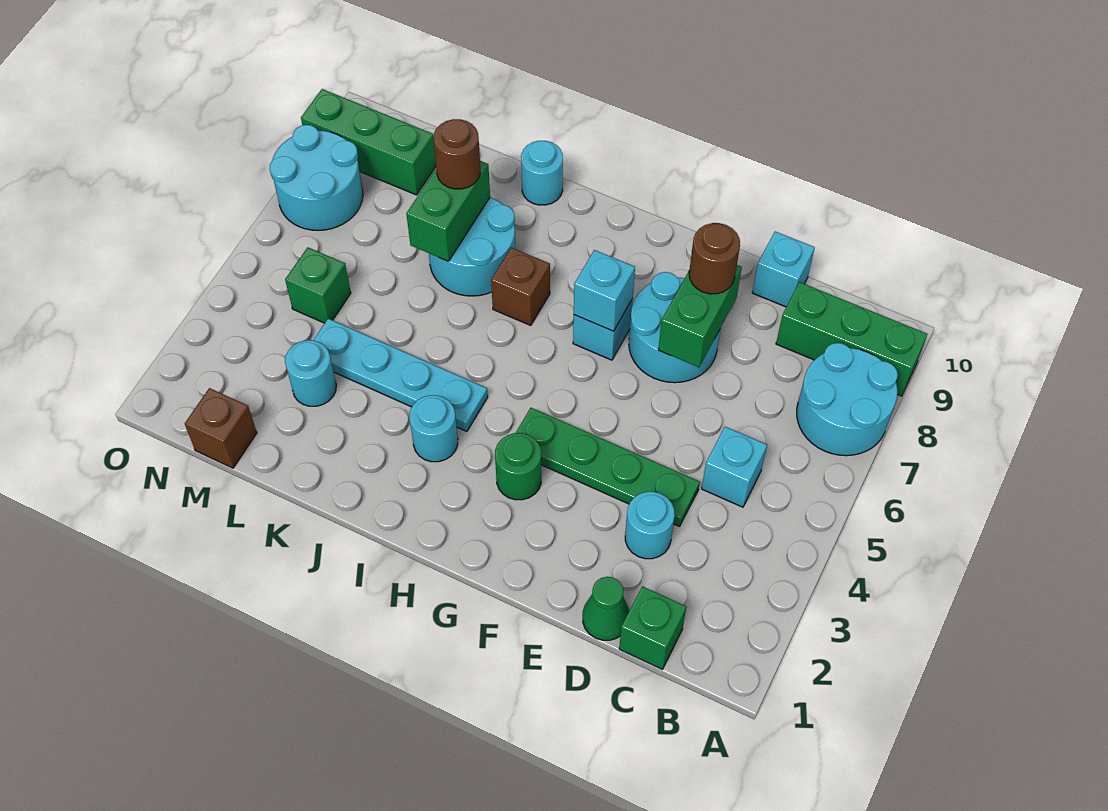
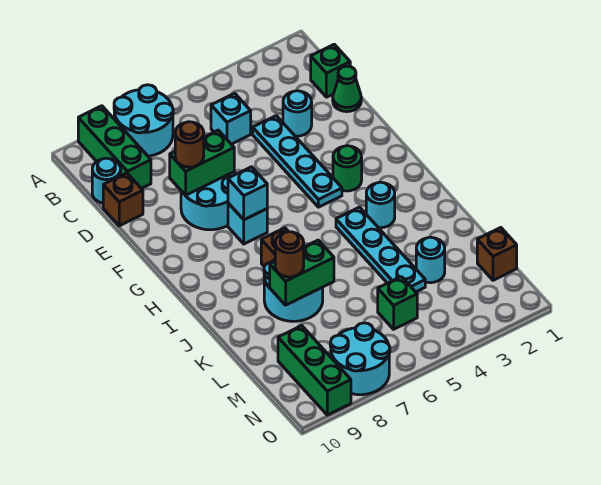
green 1x4 plate [516,408,700,527] -> cyan 1x4 plate [253,116,342,207]
cyan 1x1 brick [752,232,815,307] -> brown 1x1 brick [103,173,143,226]
cyan 1x1 round brick [521,141,563,205] -> cyan 1x1 round brick moved to [92,158,121,203]

